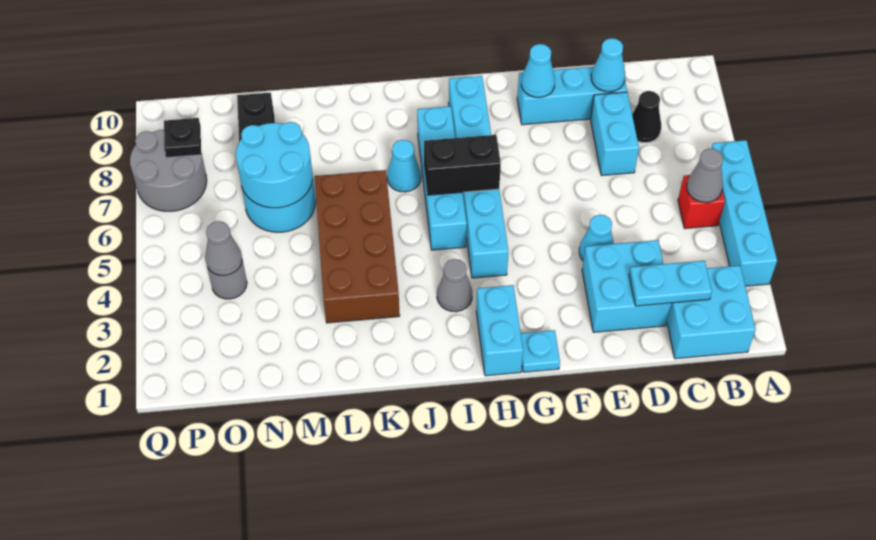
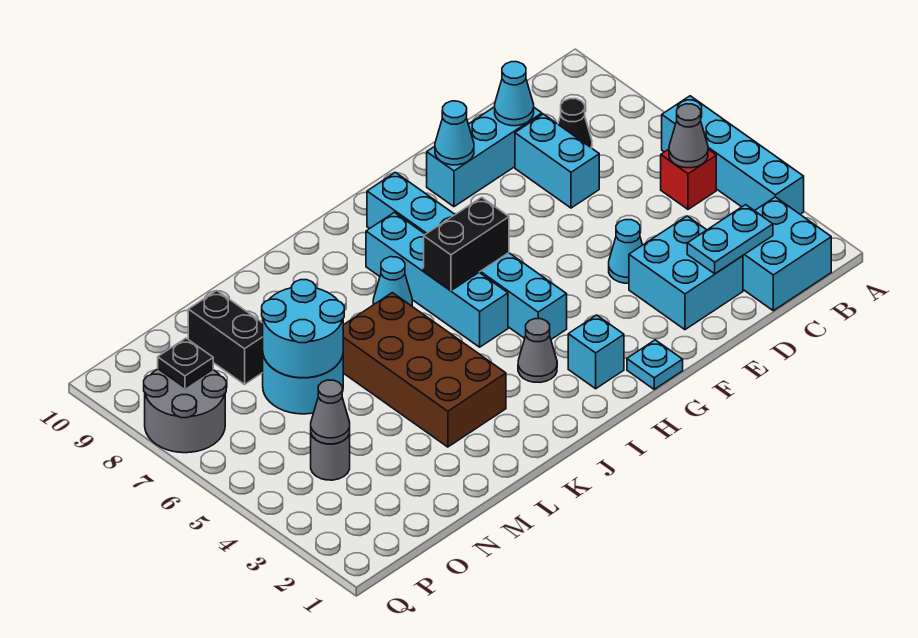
cyan 1x2 brick [476,285,523,376] -> cyan 1x1 brick [568,315,624,389]

